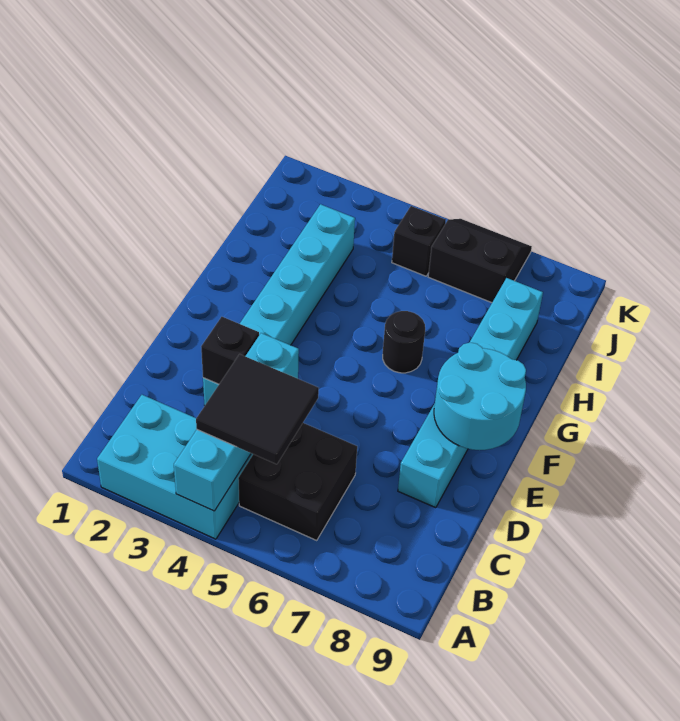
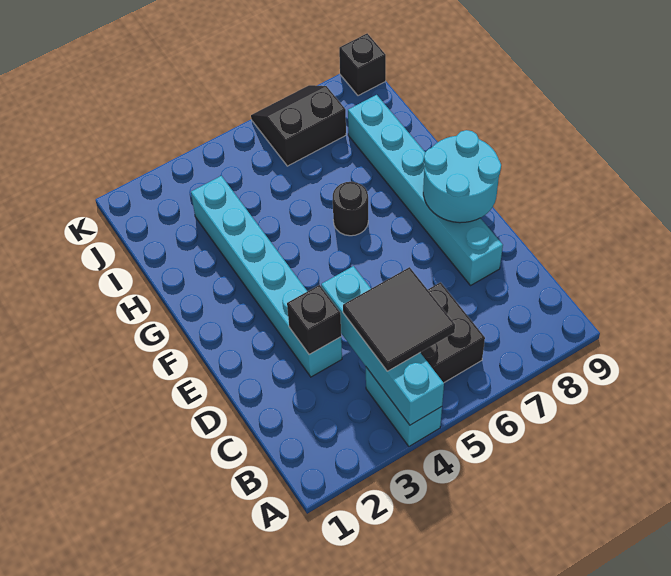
cyan 2x3 brick [97,395,253,539] -> cyan 1x2 brick [366,367,442,446]
black 1x1 brick [392,206,446,276] -> black 1x1 brick moved to [339,33,386,96]

